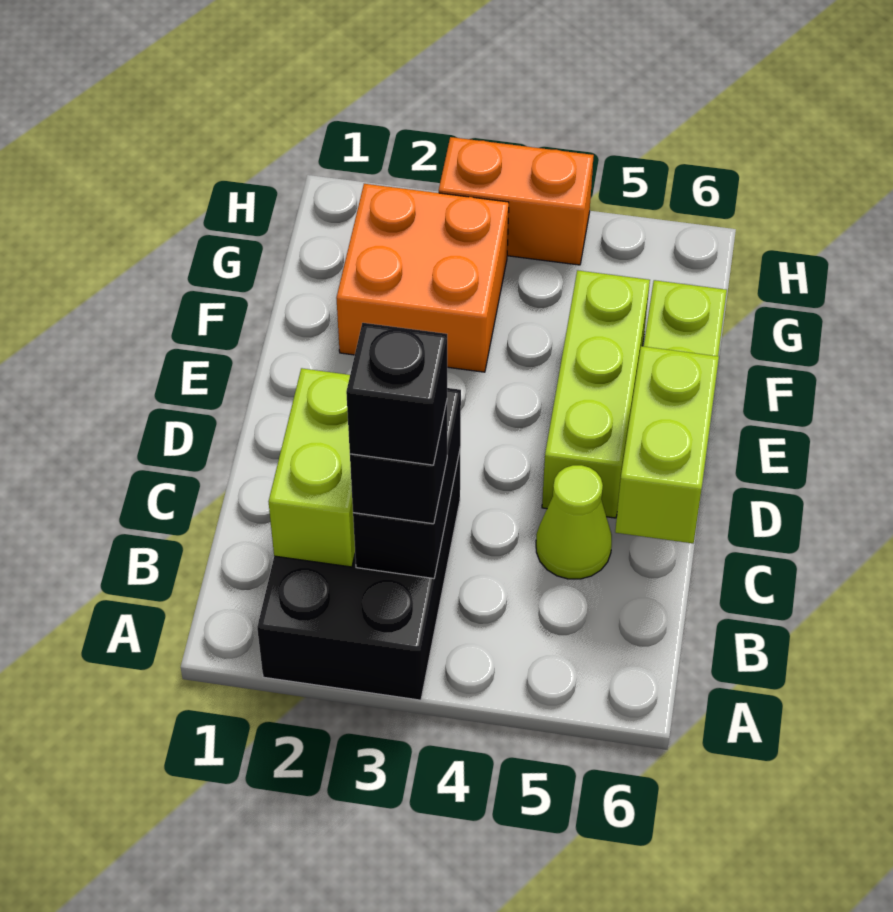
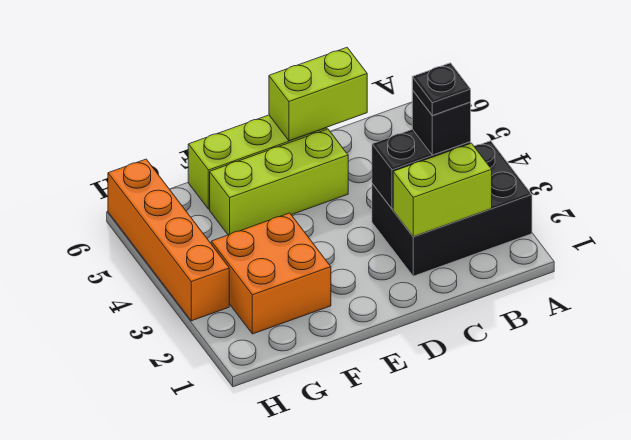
black 1x1 brick [346,323,447,465] -> black 1x1 plate [412,63,471,116]
lime 1x1 cone [536,465,612,579] -> none
orange 1x2 brick [439,137,594,265] -> orange 1x4 brick [108,159,229,321]

